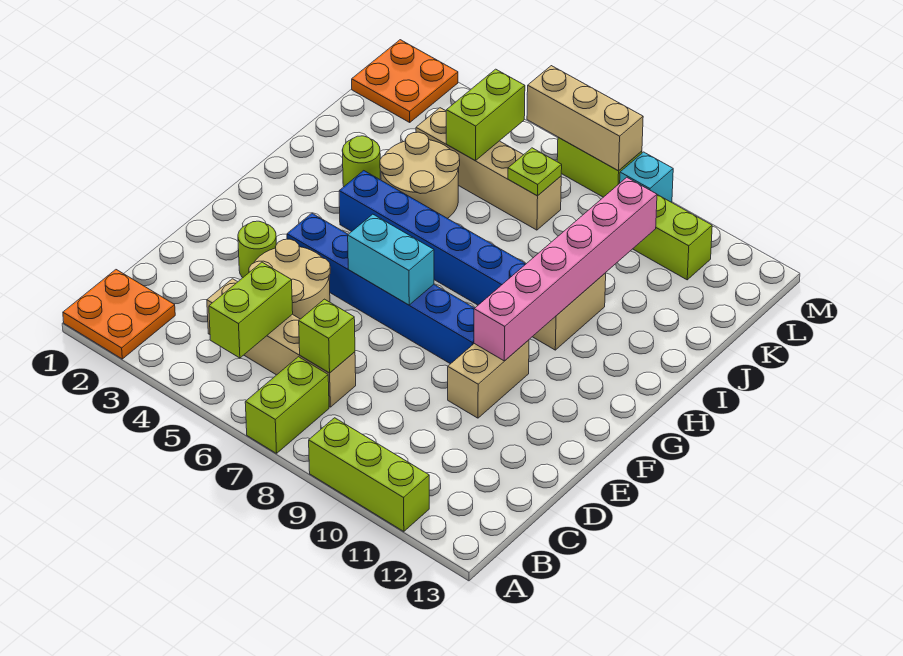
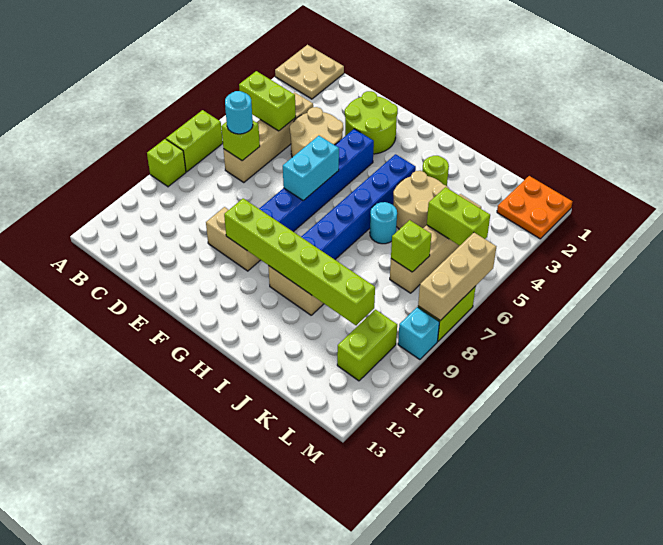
orange 2x2 plate [63,270,175,359] -> tan 2x2 plate [275,45,344,99]
lime 1x2 brick [245,357,329,453] -> lime 1x2 brick turned to [166,110,223,172]
lime 1x3 brick [309,418,429,531] -> lime 1x1 brick [147,139,186,187]
none -> cyan 1x1 round brick [225,91,253,134]
lime 1x1 round brick [238,221,276,277] -> lime 2x2 round brick [345,91,398,154]
pink 1x6 brick [474,177,657,361] -> lime 1x6 brick [224,198,375,325]
none -> cyan 1x1 round brick [370,202,397,244]
lime 1x1 plate [508,148,562,196] -> lime 1x1 brick [391,220,431,272]

